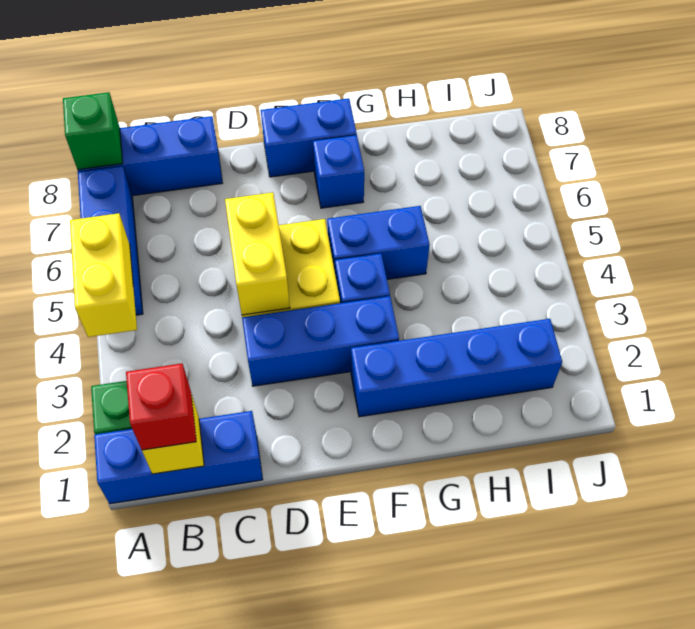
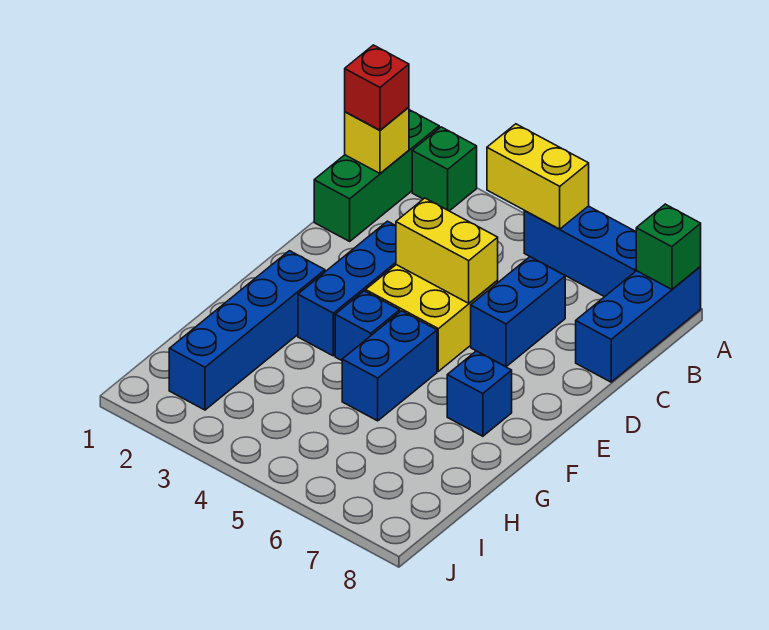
blue 1x3 brick [94,411,263,504] -> green 1x3 brick [314,110,439,241]
blue 1x2 brick [261,98,357,177] -> blue 1x2 brick moved to [471,257,565,367]

